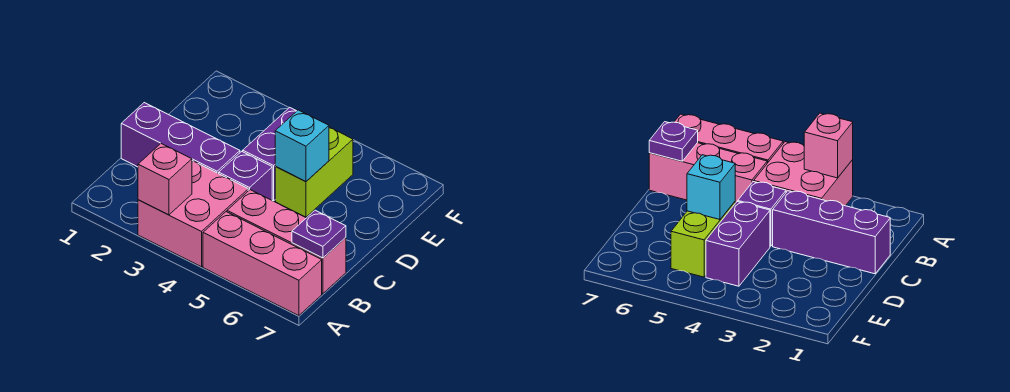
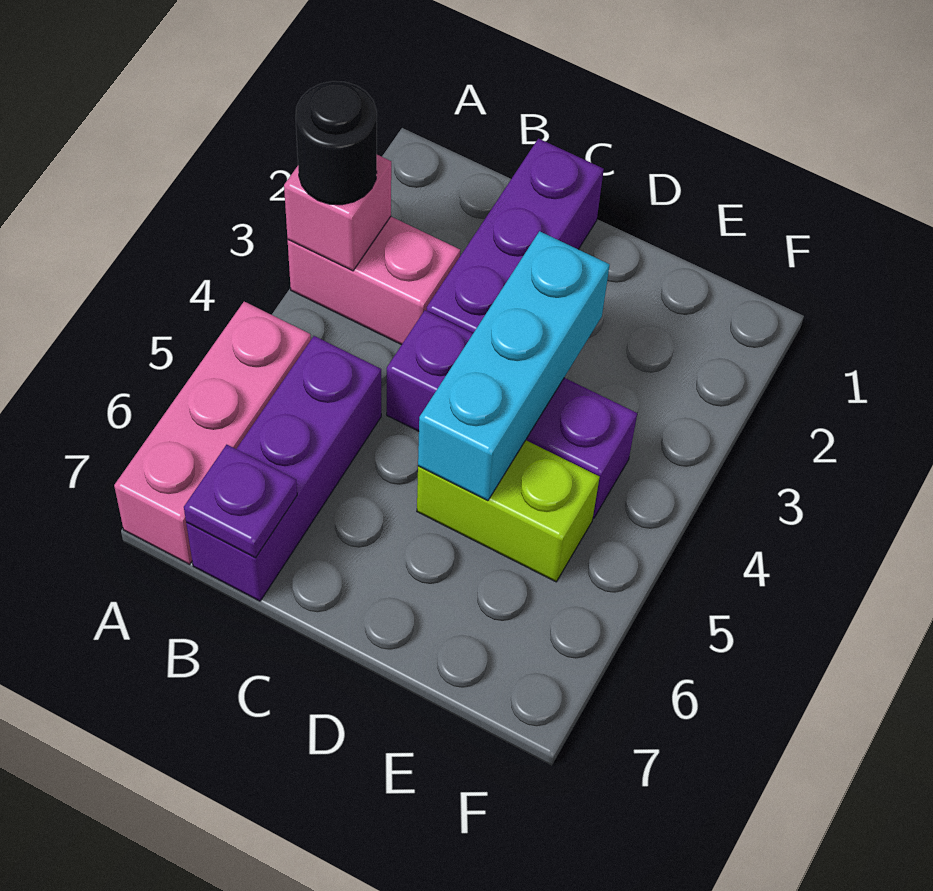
pink 2x2 brick [138,161,248,267] -> pink 1x2 brick [288,217,460,345]
none -> black 1x1 round brick [296,81,377,205]
pink 1x3 brick [227,190,346,294] -> purple 1x3 brick [186,336,381,601]
cyan 1x1 brick [275,110,329,182] -> cyan 1x3 brick [418,231,610,501]

